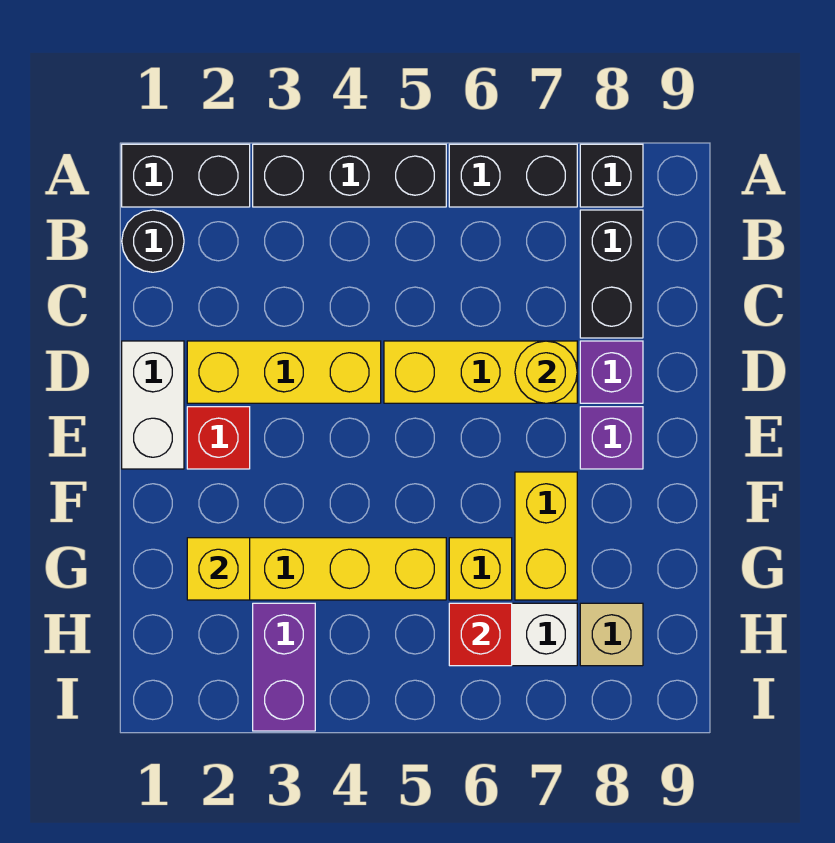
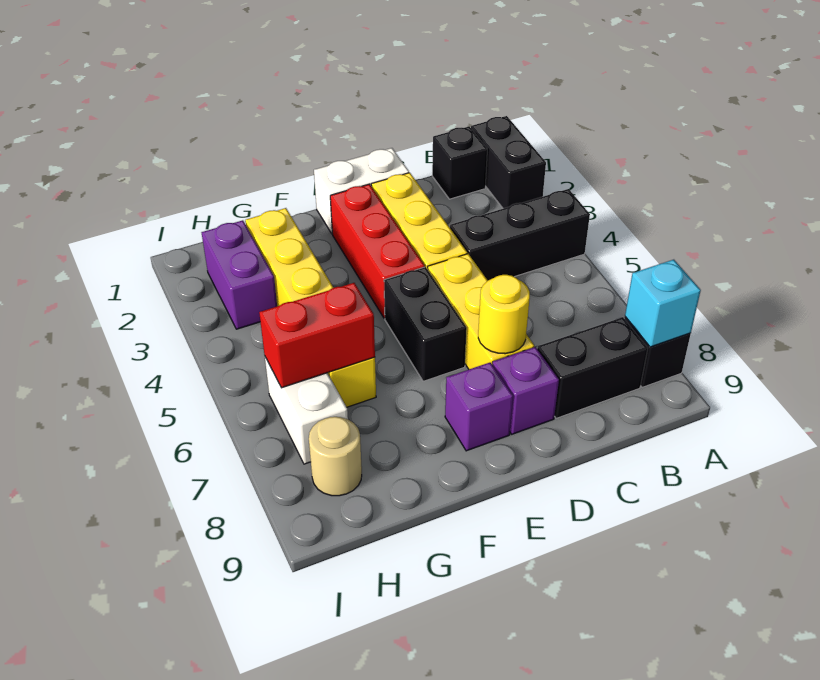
black 1x3 brick [253,144,446,207] -> black 1x3 brick turned to [450,189,590,280]
black 1x2 brick [449,144,577,207] -> black 1x2 brick moved to [384,267,467,381]
none -> cyan 1x1 brick [625,260,701,347]
black 1x1 round brick [122,210,184,272] -> black 1x1 brick [432,127,487,199]
red 1x1 brick [187,407,250,469] -> red 1x3 brick [330,184,425,318]
yellow 1x2 brick [515,472,577,600] -> none
yellow 1x1 brick [187,538,250,600] -> none
purple 1x2 brick [253,603,315,731] -> purple 1x2 brick turned to [202,220,277,329]
red 1x1 brick [449,603,512,666] -> red 1x2 brick [259,283,375,388]
tan 1x1 brick [580,603,643,666] -> tan 1x1 round brick [309,417,362,496]

